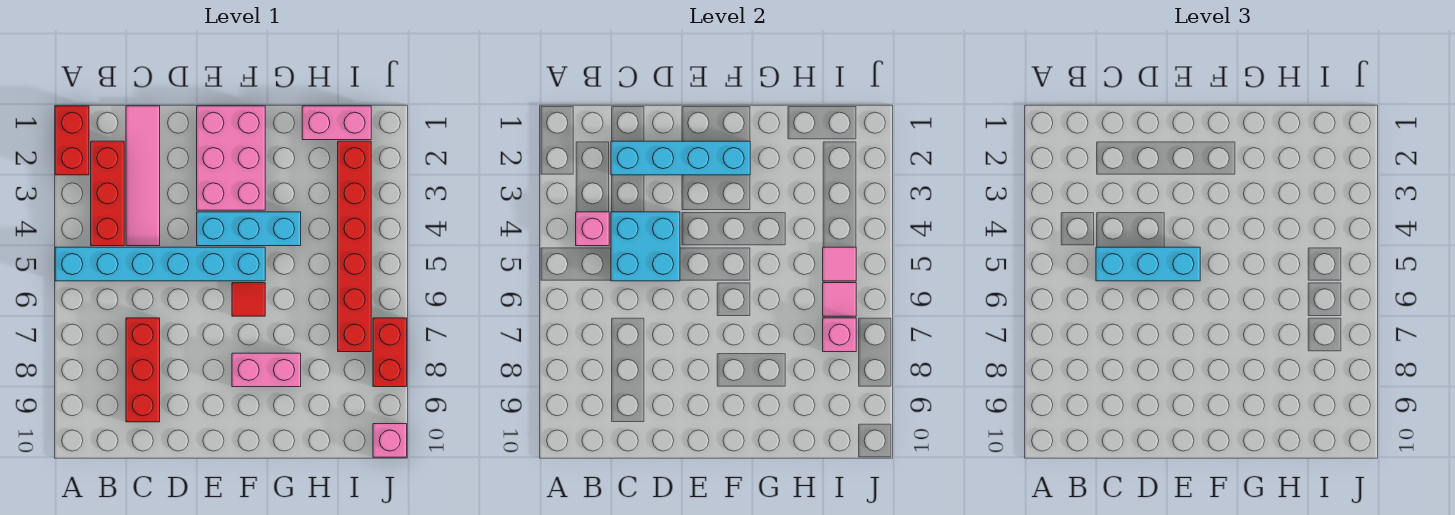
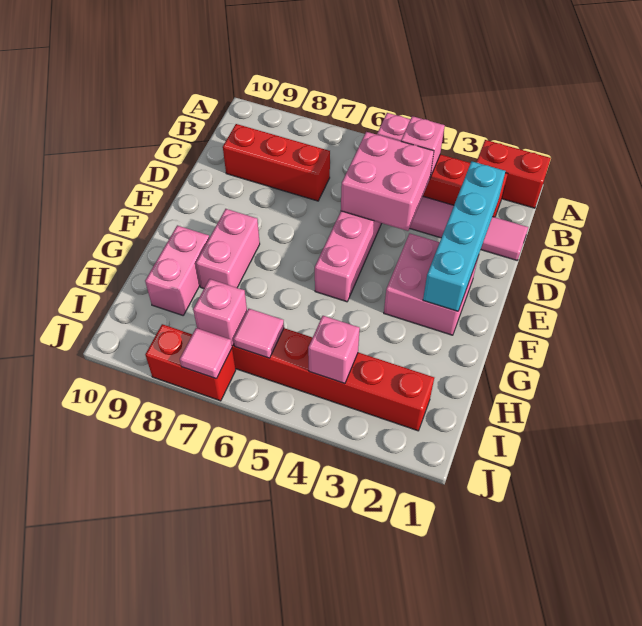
cyan 1x6 brick [55,247,265,281] -> pink 1x6 brick [315,113,410,302]
cyan 2x2 brick [611,212,680,281] -> pink 2x2 brick [341,132,434,231]
cyan 1x3 brick [1096,247,1200,281] -> none
pink 2x3 brick [197,106,265,210] -> pink 2x2 brick [384,233,478,335]
cyan 1x3 brick [197,212,301,246] -> none
red 1x1 tile [232,283,265,316] -> none
pink 1x2 brick [302,106,371,140] -> pink 1x2 brick moved to [145,225,209,315]
pink 1x1 tile [823,247,856,281] -> pink 1x1 tile moved to [180,328,232,379]
pink 1x1 brick [373,424,407,457] -> pink 1x1 brick moved to [308,316,360,384]

